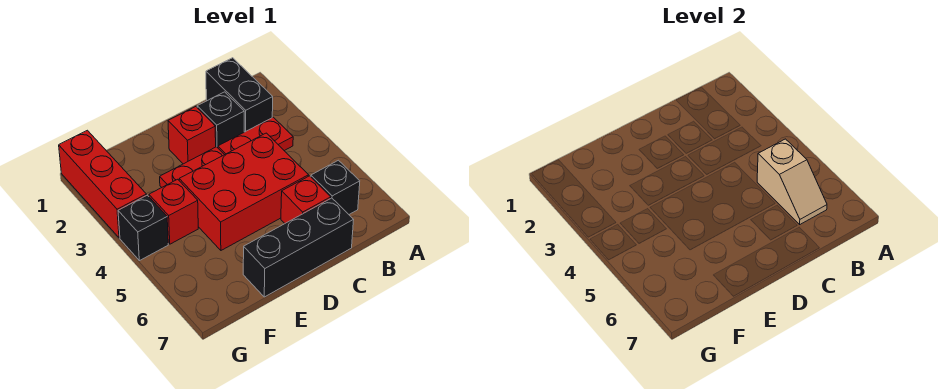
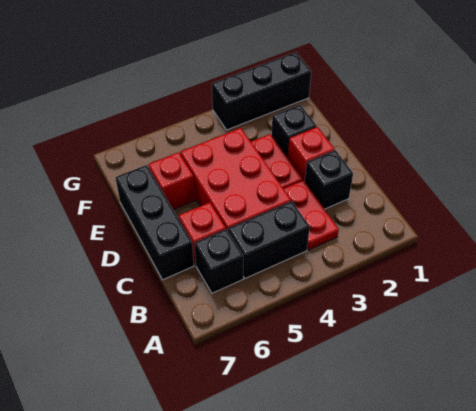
black 1x2 brick [206,58,273,132] -> black 1x2 brick moved to [228,201,310,278]
tan 1x2 slope [757,139,827,224] -> none
red 1x1 brick [149,179,198,244] -> red 1x1 brick moved to [148,152,195,210]
red 1x3 brick [59,130,147,238] -> black 1x3 brick [212,52,311,130]
black 1x1 brick [118,195,168,261] -> black 1x1 brick moved to [271,105,317,158]

